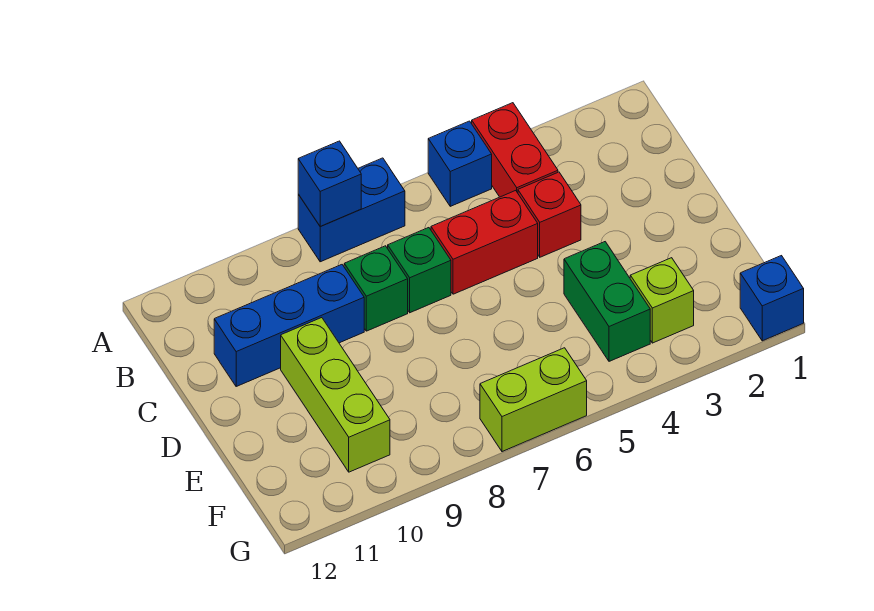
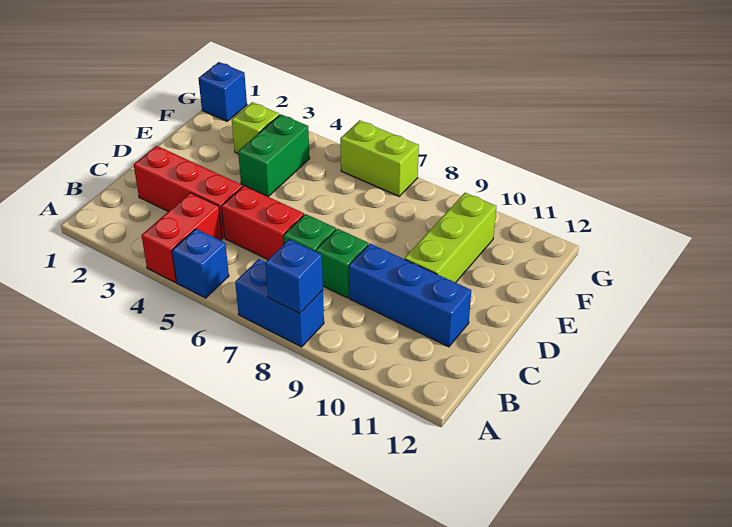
red 1x1 brick [518,172,581,257] -> red 1x3 brick [134,146,243,238]

